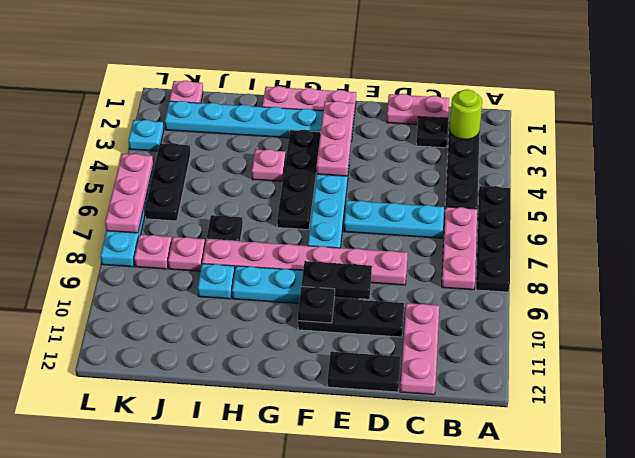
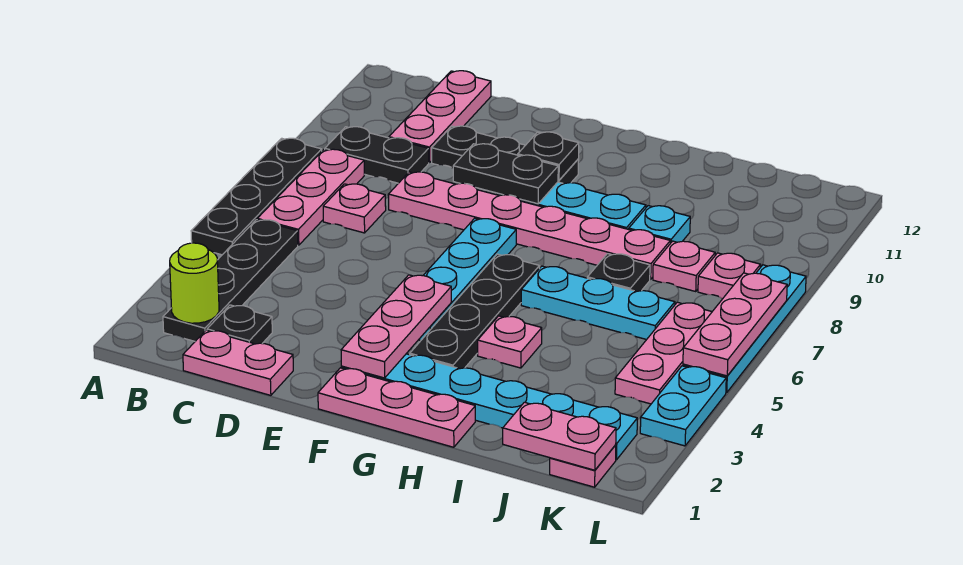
cyan 1x3 plate [344,201,444,238] -> cyan 1x3 plate moved to [521,266,675,340]
none -> pink 1x1 plate [323,184,386,233]
black 1x2 plate [328,352,401,392] -> black 1x2 plate moved to [325,127,429,183]
none -> pink 1x2 plate [503,402,616,470]
black 1x3 plate [145,143,190,221] -> pink 1x3 plate [615,302,712,404]
cyan 1x1 plate [128,120,164,151] -> cyan 1x2 plate [640,366,726,446]

